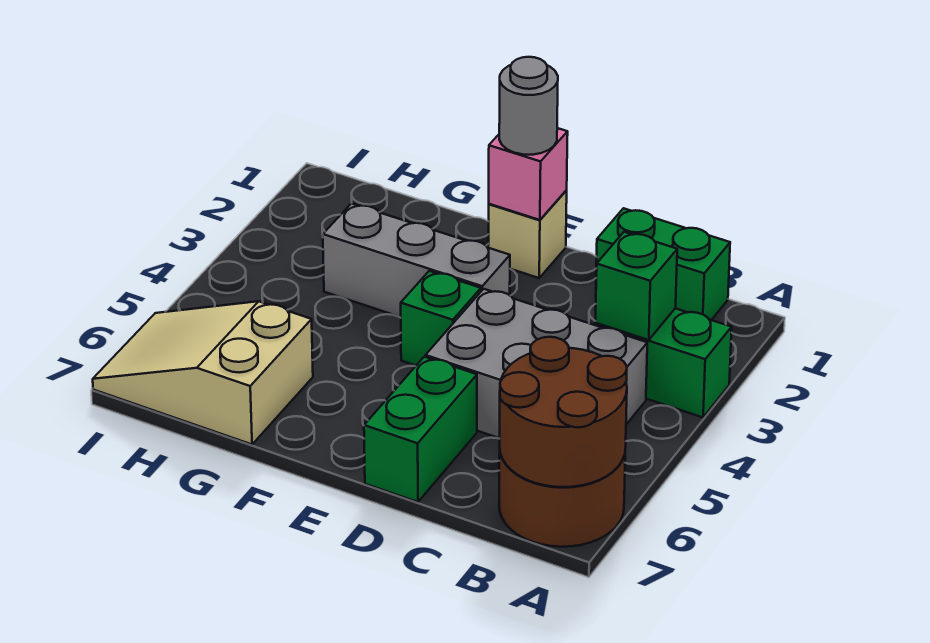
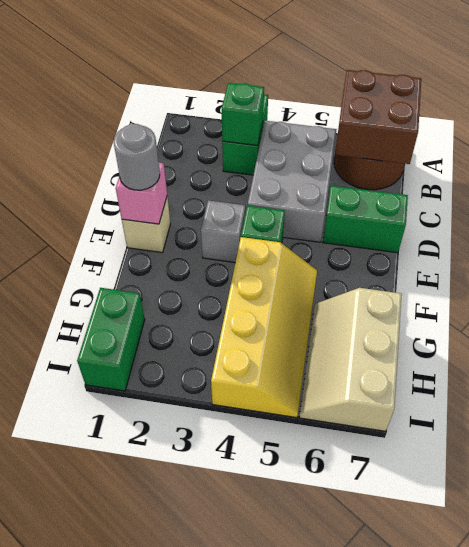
brown 2x2 round brick [500,337,627,487] -> brown 2x2 brick [335,70,421,164]
green 1x2 brick [596,208,730,320] -> green 1x2 brick moved to [77,288,145,391]
grey 1x3 brick [323,203,510,317] -> grey 1x1 brick [201,200,245,262]
none -> yellow 2x4 slope [211,237,317,418]
tan 2x3 slope [93,301,313,444] -> tan 2x3 slope turned to [299,288,402,431]

